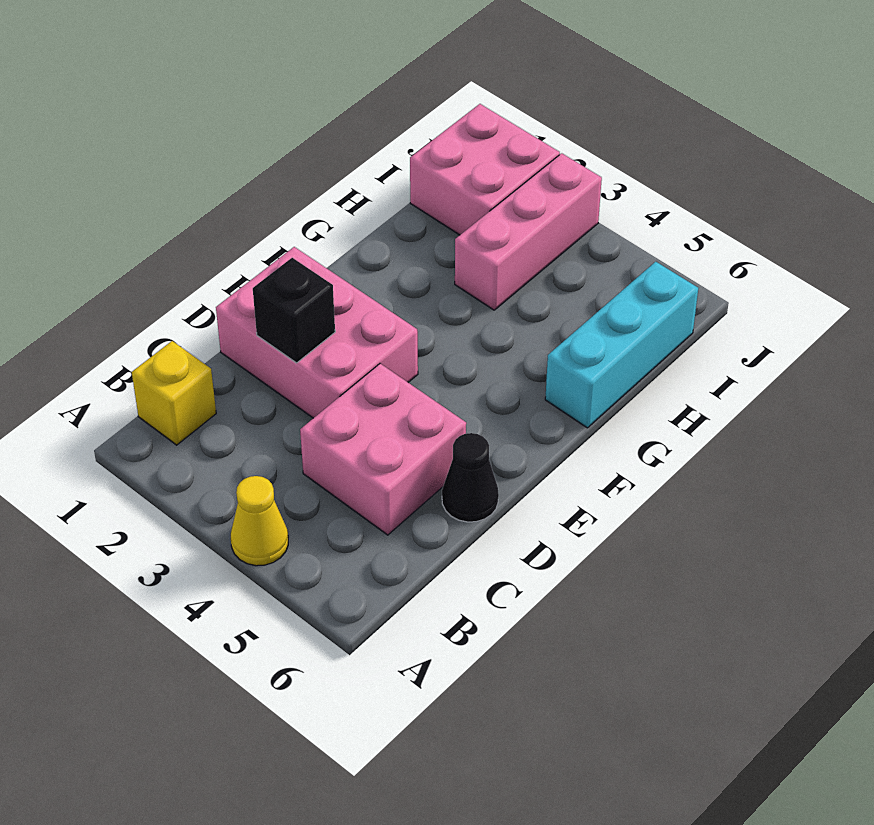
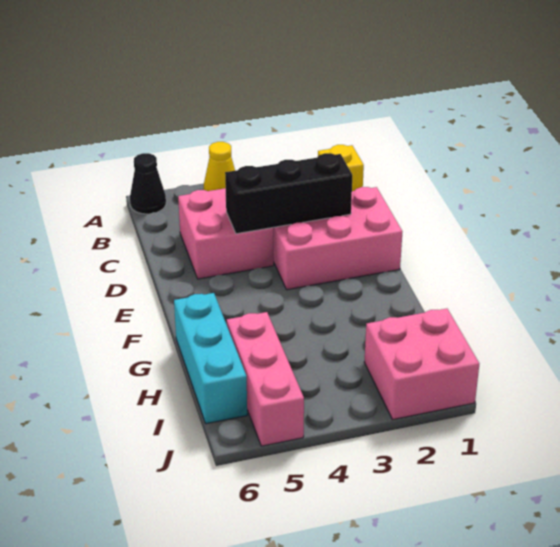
black 1x1 brick [253,258,335,363] -> black 1x3 brick [225,153,352,234]
black 1x1 cone [442,433,499,522] -> black 1x1 cone moved to [130,153,166,214]
pink 1x3 brick [455,153,602,310] -> pink 1x3 brick moved to [227,312,304,446]

